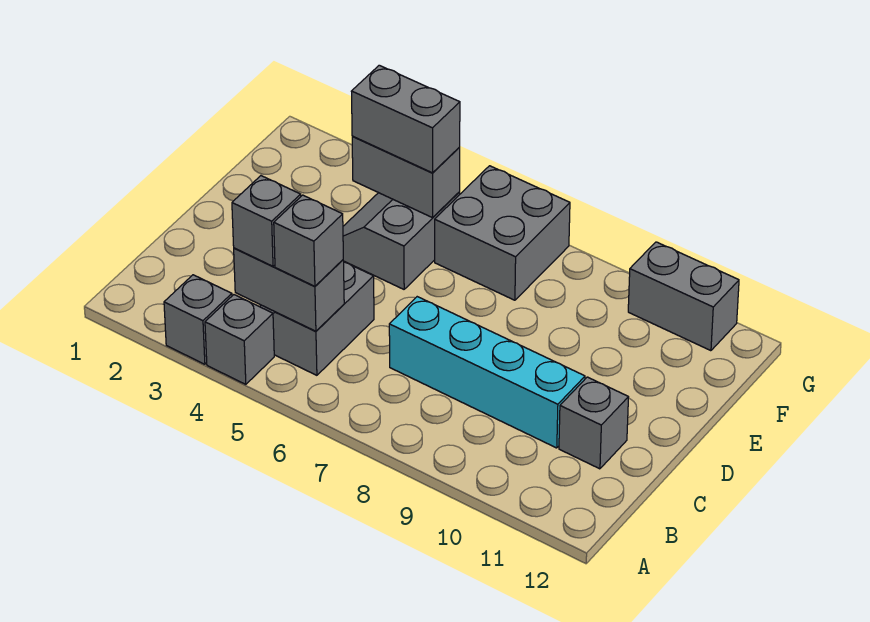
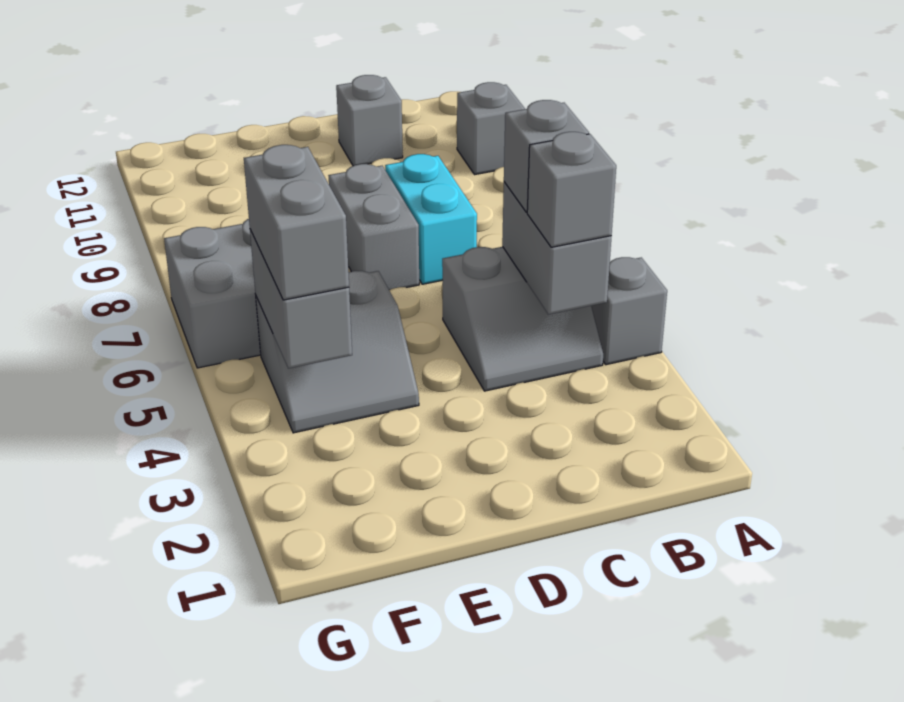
grey 1x1 brick [164,275,232,364] -> grey 1x1 brick moved to [457,82,525,175]
cyan 1x4 brick [389,297,585,448] -> cyan 1x2 brick [385,154,477,284]
grey 1x2 brick [628,242,739,351] -> grey 1x2 brick moved to [328,164,419,290]

